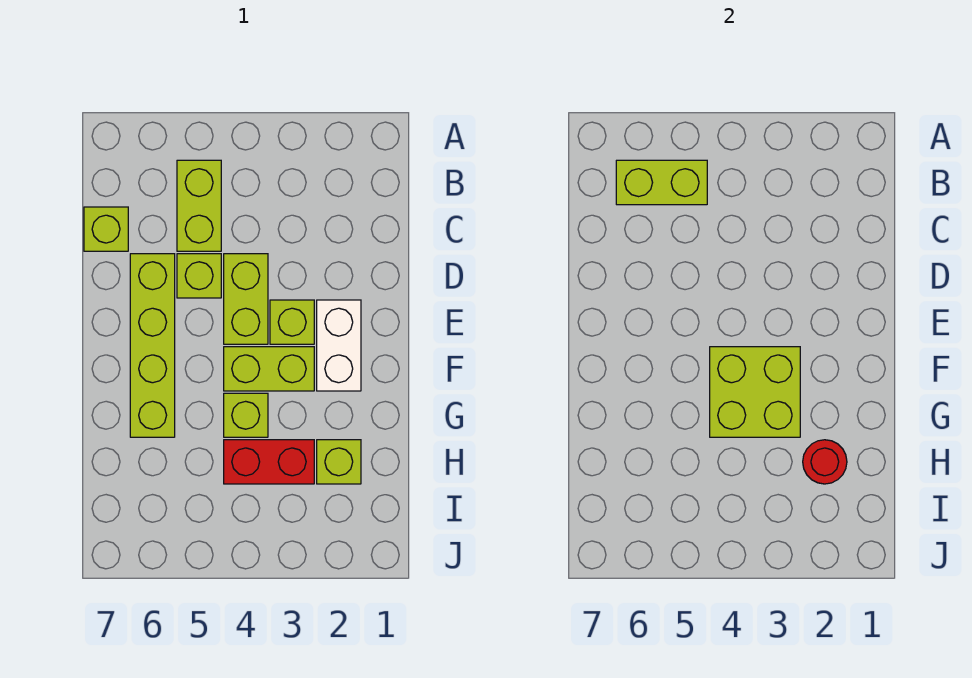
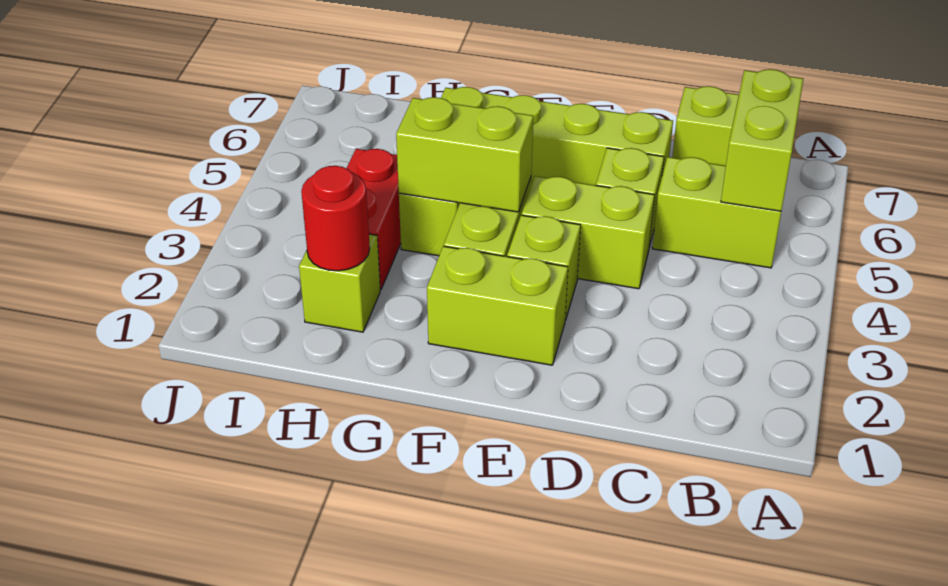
white 1x2 brick [317,300,361,391] -> lime 1x2 brick [427,246,568,365]
lime 2x2 brick [710,347,800,437] -> lime 1x2 brick [396,97,533,212]

